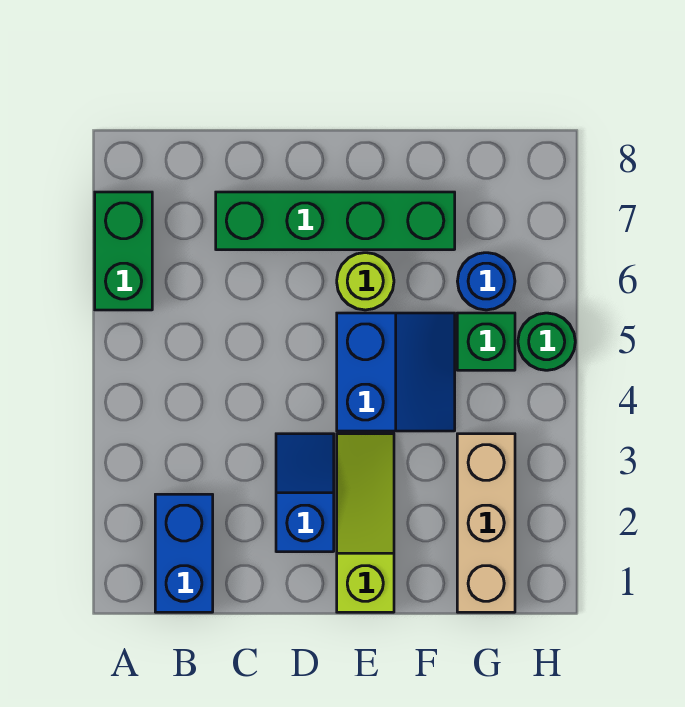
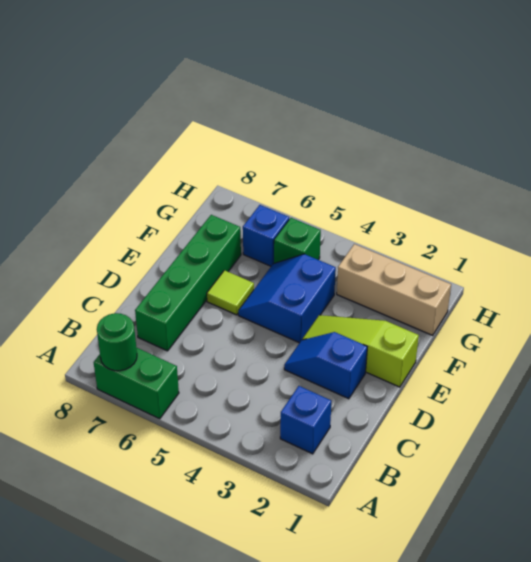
blue 1x2 brick [155,494,213,612] -> blue 1x1 brick [280,386,331,454]
blue 2x2 slope [337,313,455,431] -> blue 2x2 slope turned to [238,254,336,343]
lime 1x1 round brick [337,253,394,310] -> lime 1x1 tile [207,270,254,315]
blue 1x1 round brick [457,253,515,310] -> blue 1x1 brick [243,205,289,266]
green 1x1 round brick [518,313,575,370] -> green 1x1 round brick moved to [97,313,137,371]

